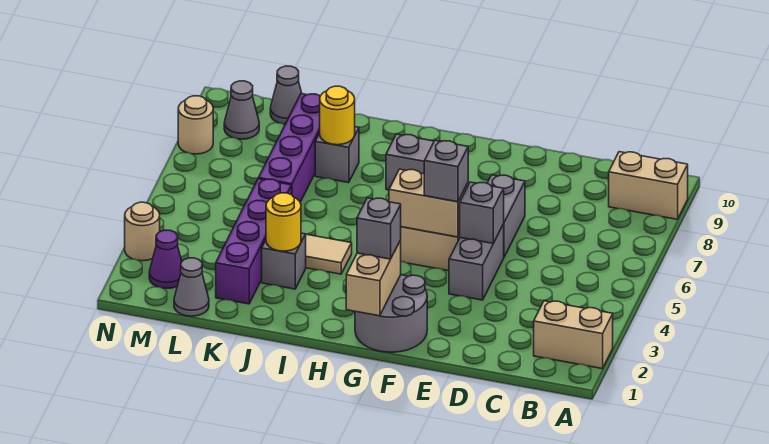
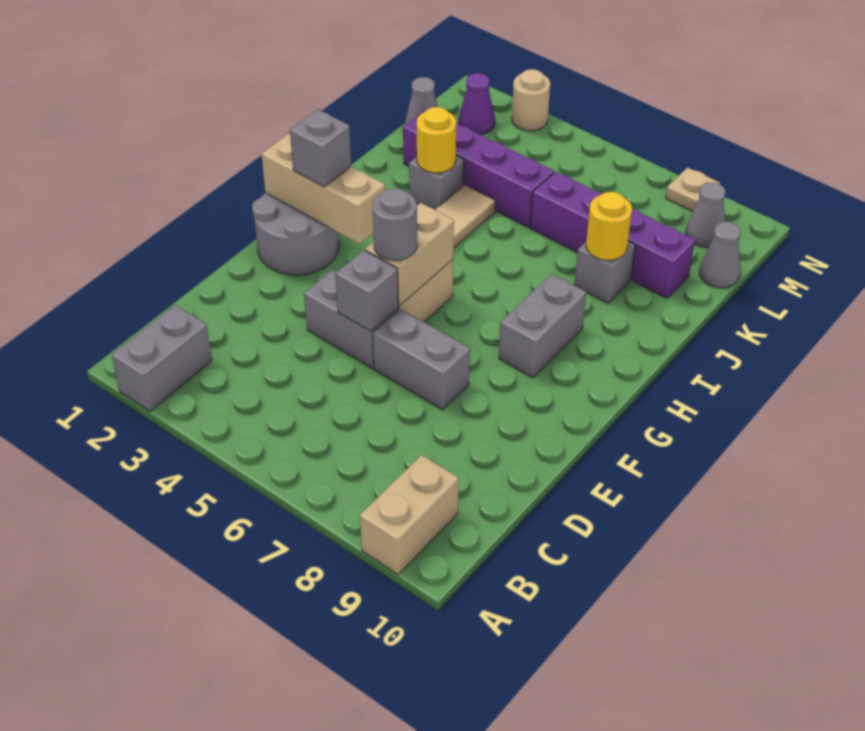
tan 1x2 brick [534,301,613,369] -> grey 1x2 brick [112,305,212,411]
grey 1x1 brick [424,140,468,202] -> grey 1x1 round brick [372,188,417,261]
tan 1x2 brick [346,240,401,316] -> tan 1x3 brick [261,134,385,244]
tan 1x1 round brick [178,96,213,154] -> tan 1x1 plate [666,167,720,212]

